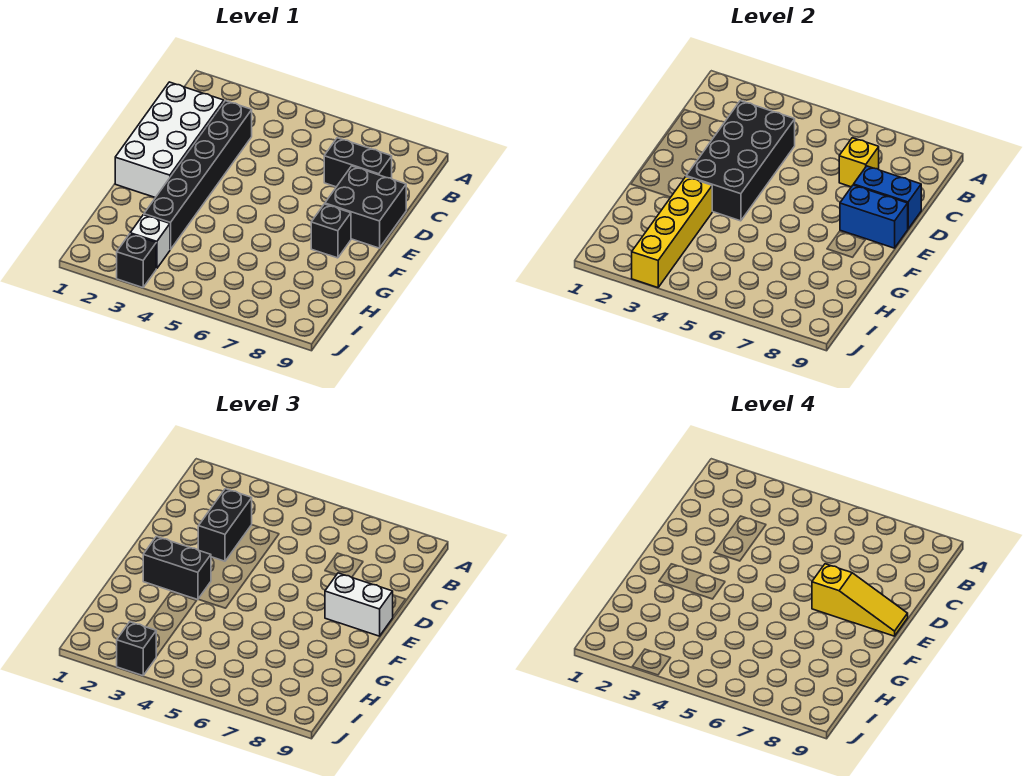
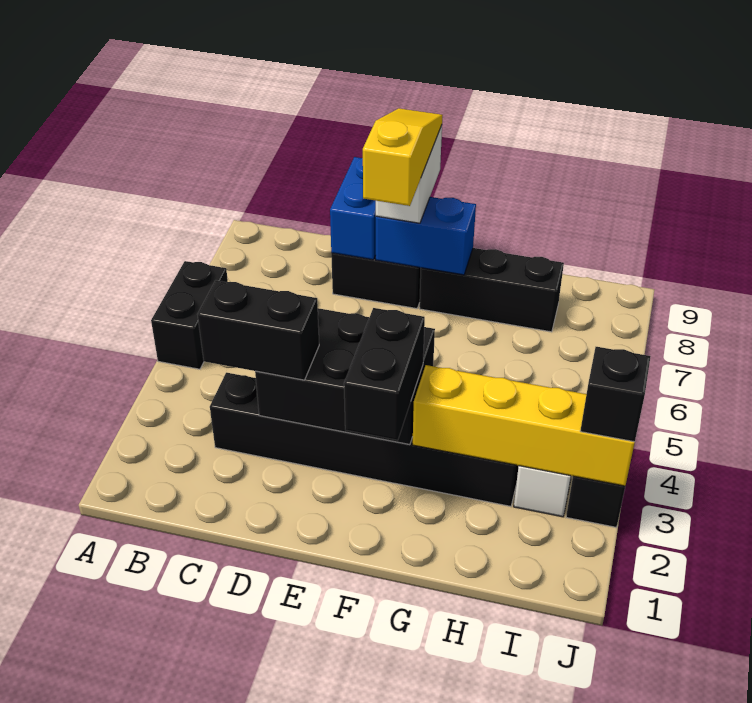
white 2x4 brick [115,82,224,198] -> none
black 2x4 brick [686,101,795,221] -> black 2x3 brick [255,308,435,445]
black 1x2 brick [324,138,392,187] -> black 1x2 brick moved to [151,261,228,369]
yellow 1x1 brick [839,138,879,187] -> none
blue 1x2 brick [840,185,908,248] -> blue 1x2 brick turned to [376,197,476,275]
black 1x1 brick [311,204,351,258] -> black 1x3 brick [420,248,564,332]

